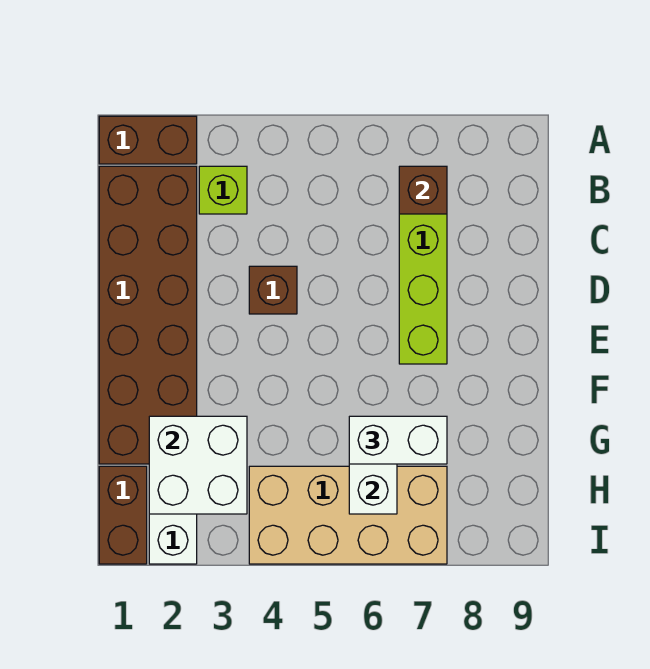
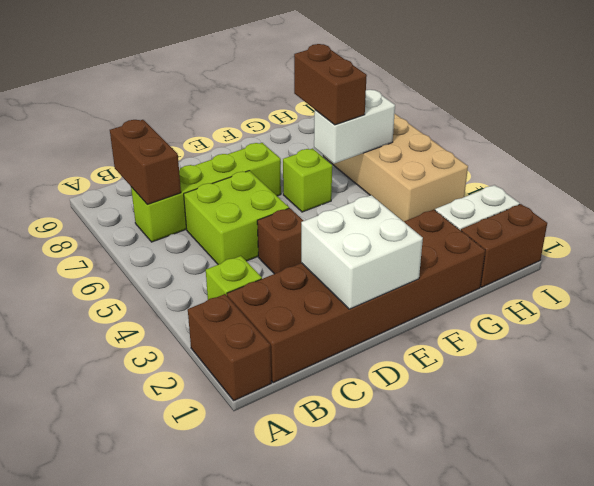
brown 1x1 brick [399,166,447,214] -> brown 1x2 brick [110,120,181,204]
none -> lime 2x2 brick [184,171,289,265]
none -> lime 1x1 brick [283,149,332,212]
white 2x2 brick [149,416,247,514] -> white 2x2 brick moved to [301,195,423,309]
white 1x2 brick [349,416,447,464] -> brown 1x2 brick [294,44,367,125]

